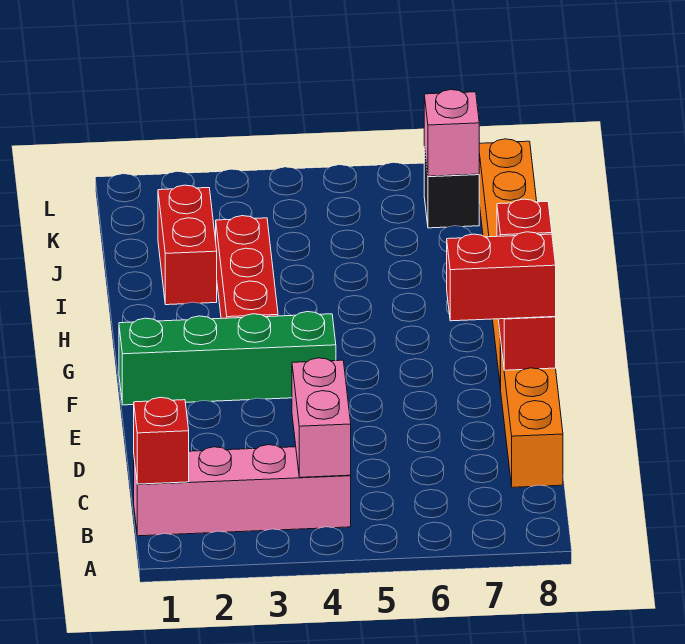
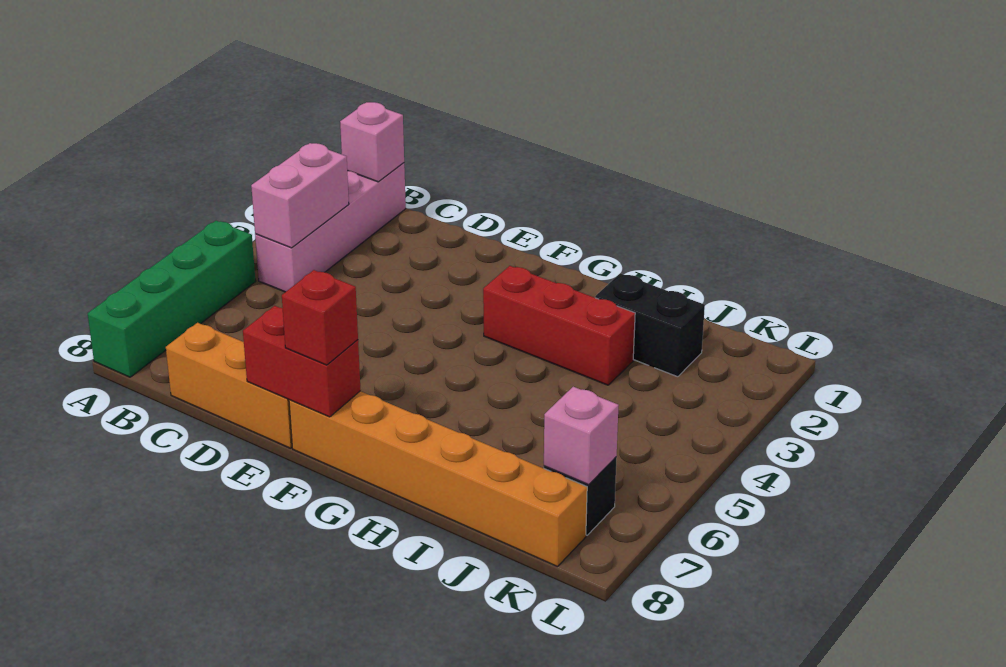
red 1x1 brick [134,397,189,484] -> pink 1x1 brick [340,102,404,182]
pink 1x2 brick [292,358,351,477] -> pink 1x2 brick turned to [251,143,349,248]
red 1x2 brick [447,232,556,321] -> none
green 1x4 brick [119,312,336,405] -> green 1x4 brick moved to [88,221,256,377]
red 1x2 brick [158,185,217,305] -> black 1x2 brick [595,273,705,377]

